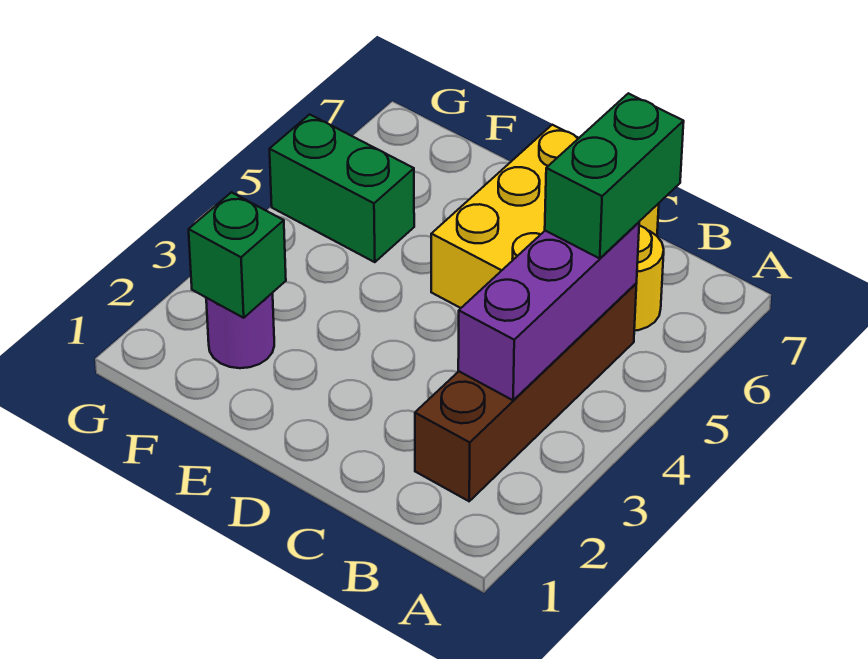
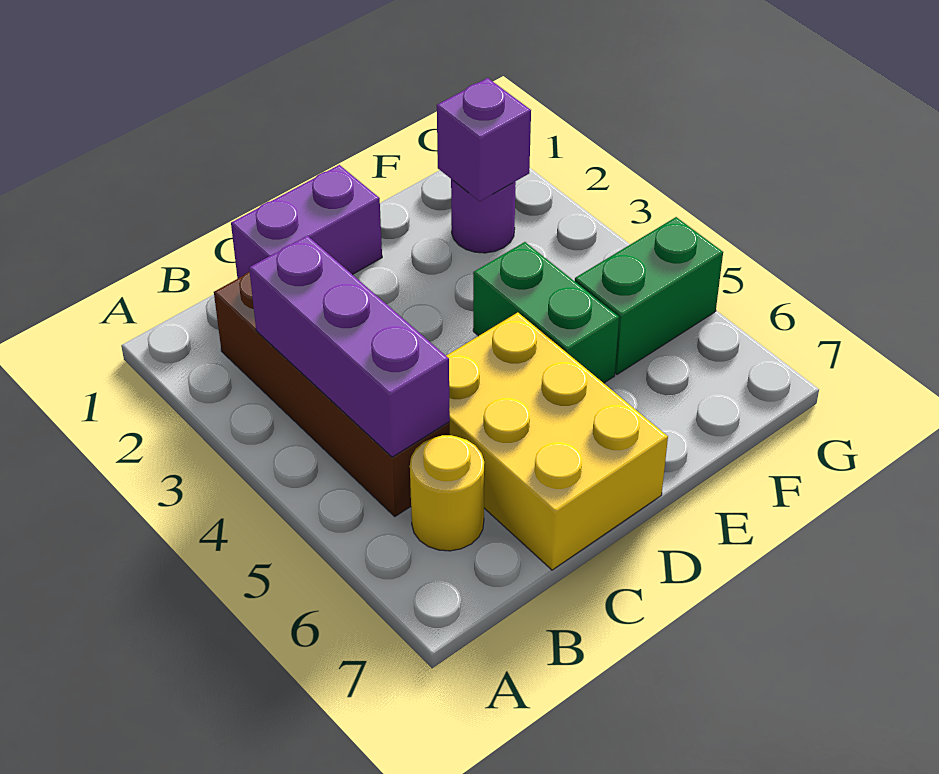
green 1x2 brick [545,93,684,259] -> green 1x2 brick moved to [473,242,619,383]
none -> purple 1x2 brick [231,165,382,279]
green 1x1 brick [189,192,286,318] -> purple 1x1 brick [437,78,531,201]

